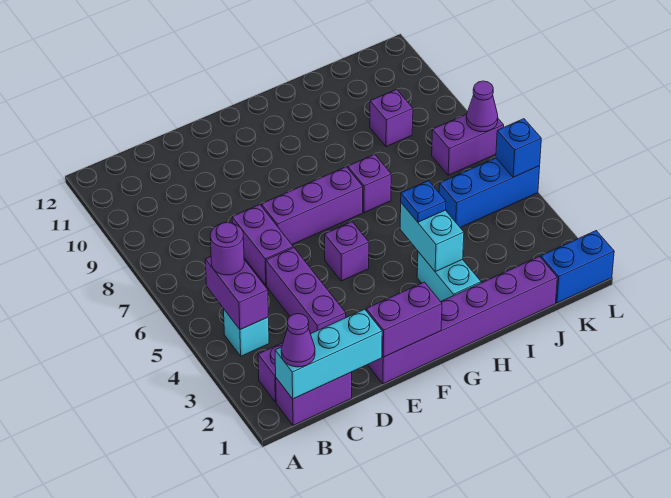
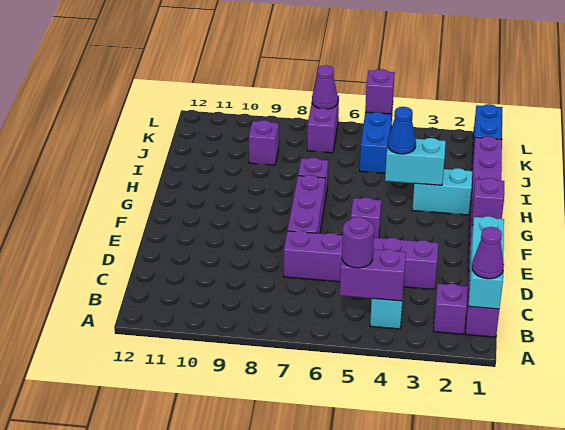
purple 1x2 brick [366,282,442,357] -> purple 1x1 brick [472,178,504,225]
blue 1x1 plate [401,181,446,222] -> blue 1x1 cone [388,107,416,154]
blue 1x1 brick [496,119,541,177] -> purple 1x1 brick [365,69,395,114]

